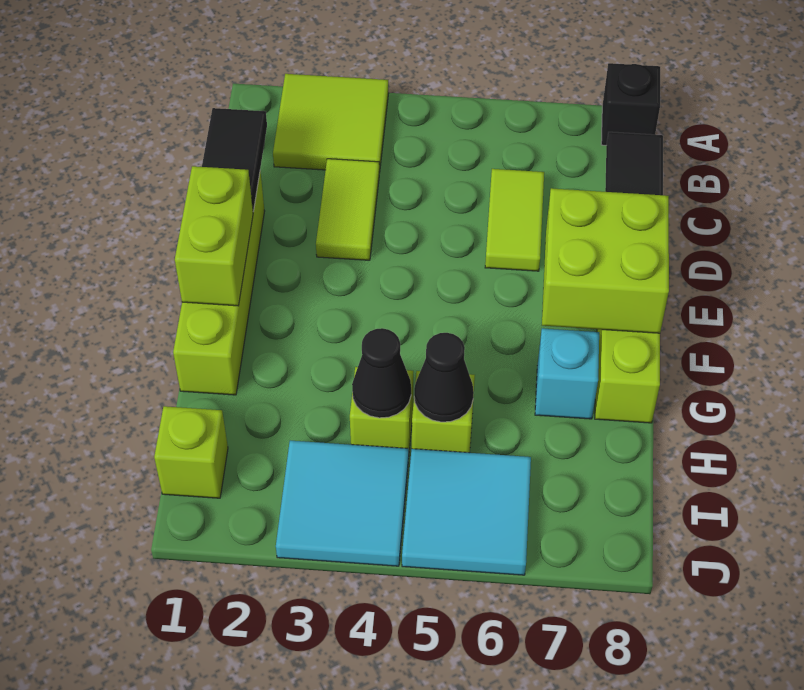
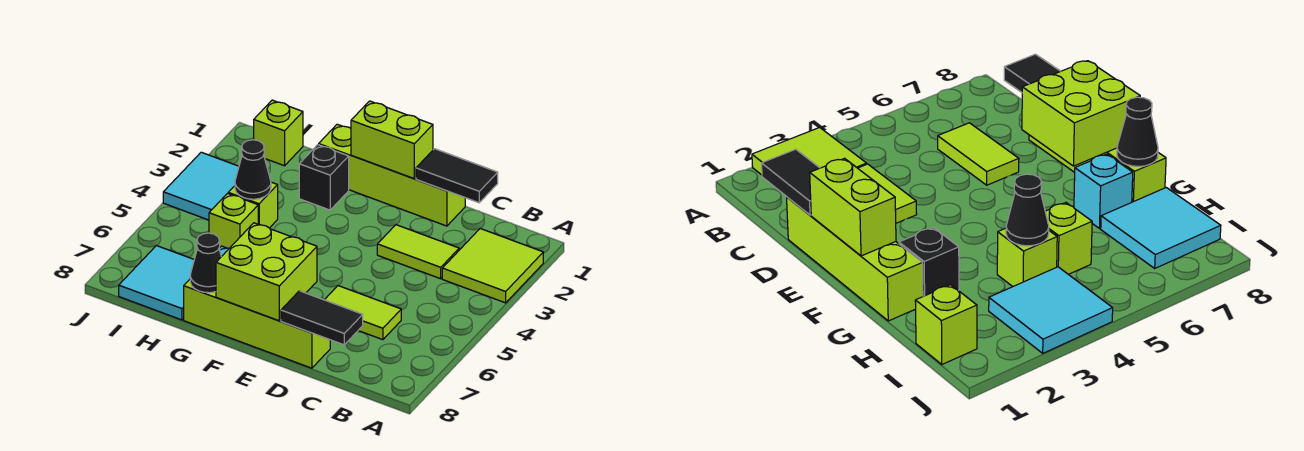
black 1x1 brick [601,63,660,145] -> black 1x1 brick moved to [299,145,349,210]
black 1x1 cone [414,333,474,422] -> black 1x1 cone moved to [190,233,221,293]
cyan 2x2 tile [402,449,531,575] -> cyan 2x2 tile moved to [119,246,194,320]

